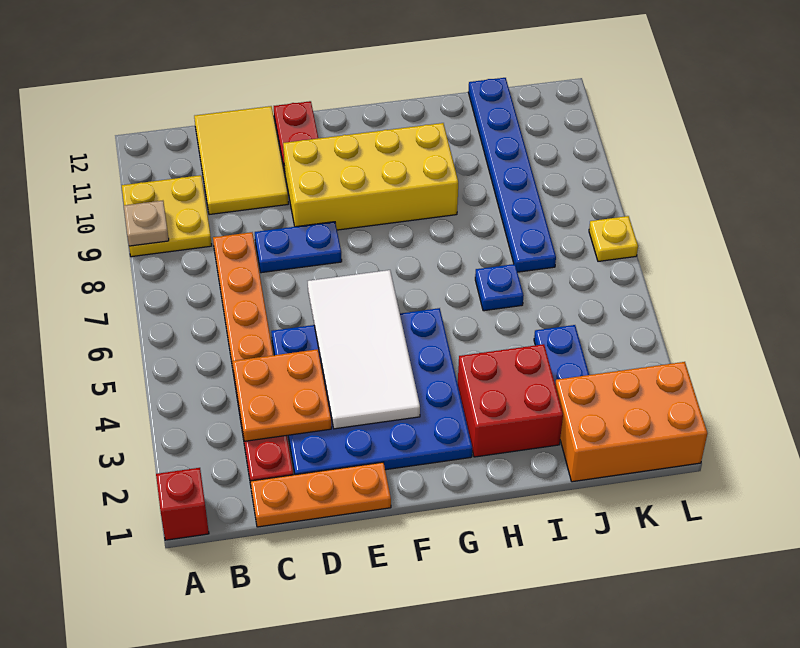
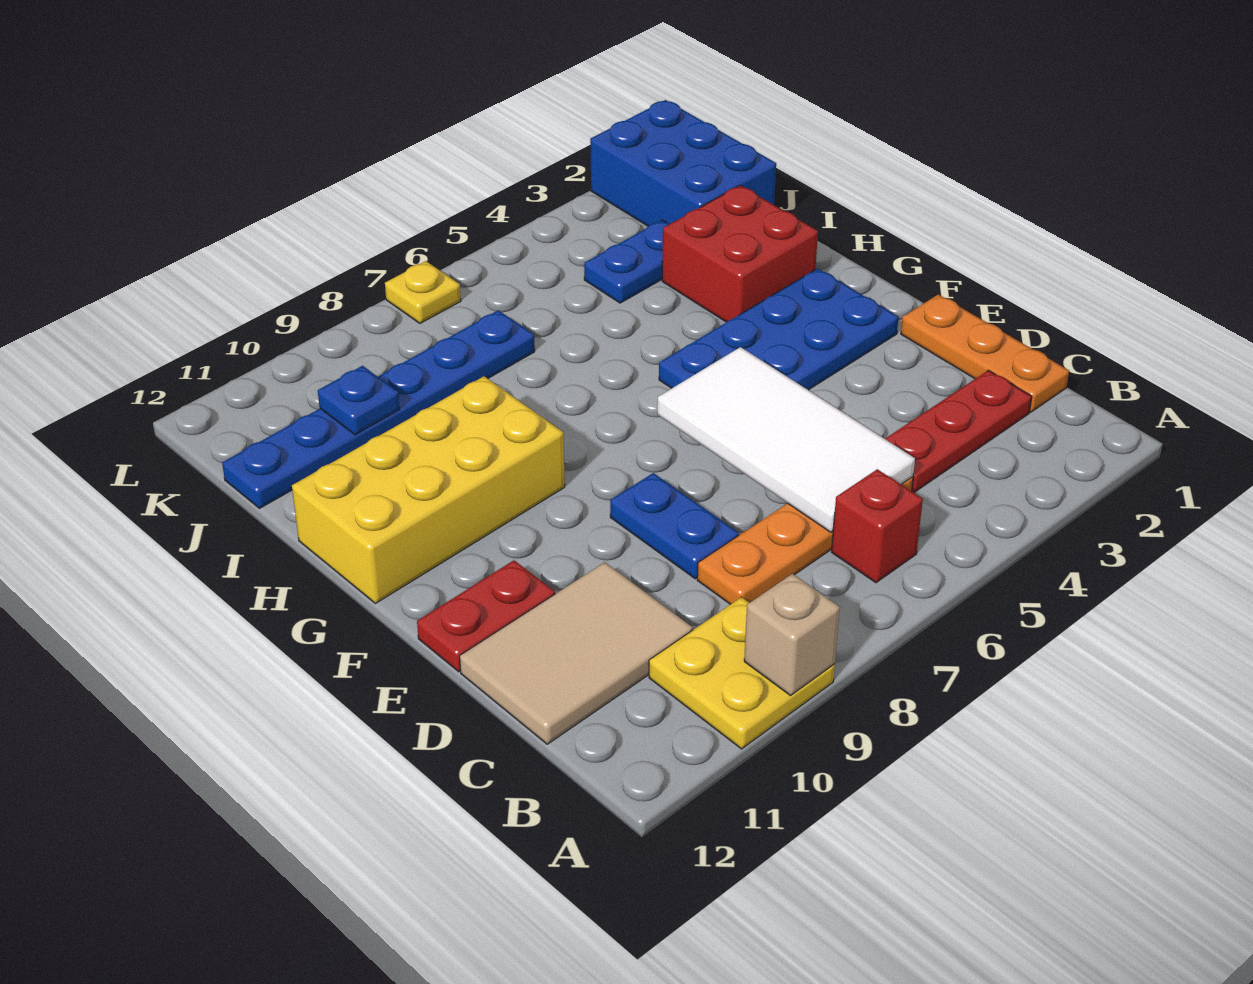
red 1x1 brick [156,468,209,540] -> red 1x1 brick moved to [832,469,923,583]
tan 1x1 plate [124,201,169,246] -> tan 1x1 brick [744,574,840,696]
orange 2x2 plate [233,349,331,441] -> none
yellow 2x3 tile [194,106,288,215] -> tan 2x3 tile [460,562,693,744]
blue 4x4 plate [271,308,472,475] -> blue 2x4 plate [659,268,899,390]
white 2x4 tile [308,270,420,429] -> white 2x4 tile turned to [657,347,915,532]
yellow 2x4 brick [283,123,458,230] -> yellow 2x4 brick turned to [292,376,565,603]
blue 1x1 plate [475,264,524,311] -> blue 1x1 plate moved to [318,366,400,435]
orange 2x3 brick [555,362,708,482] -> blue 2x3 brick [590,100,776,226]

